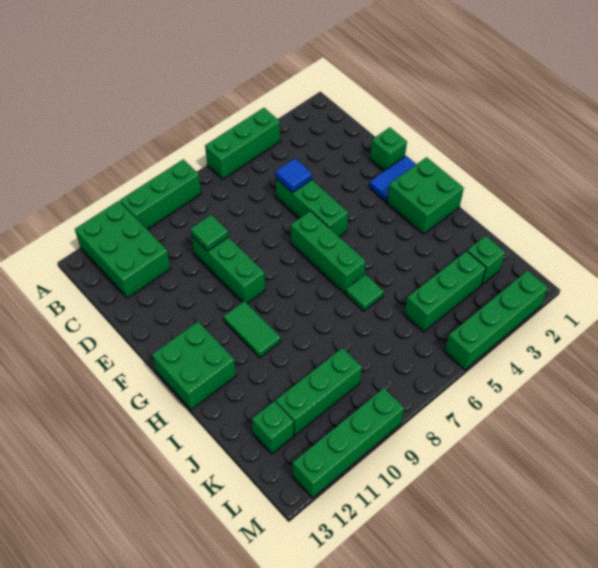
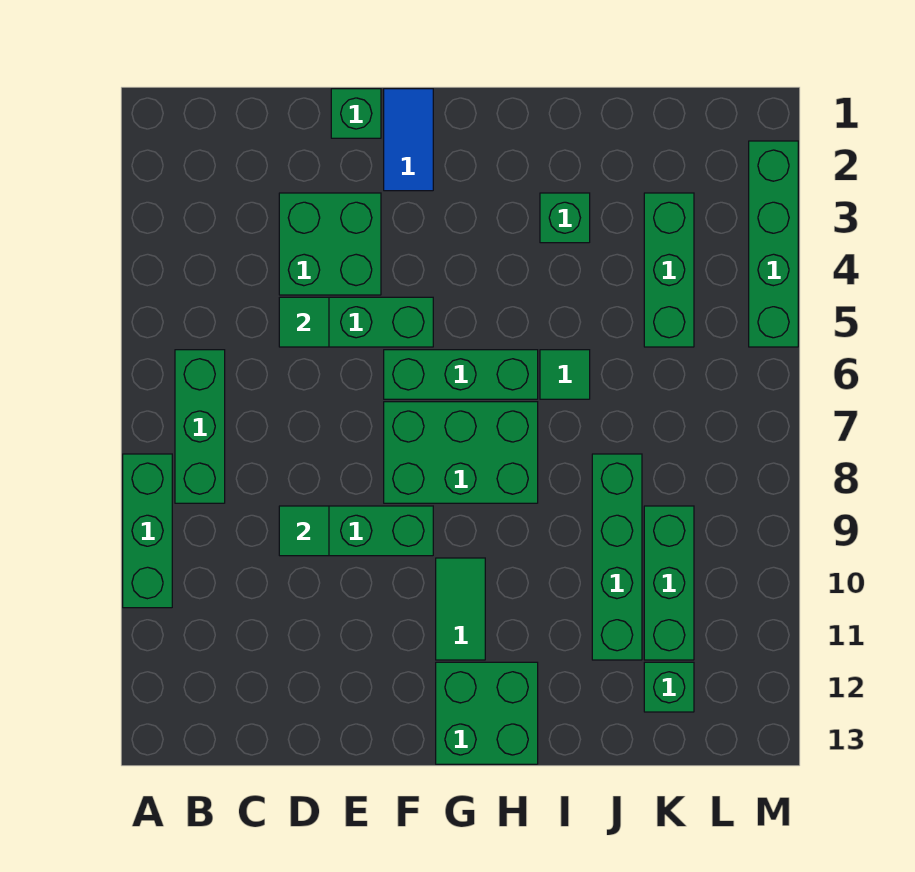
green 1x3 brick [205,108,280,179] -> green 1x3 brick moved to [175,350,225,503]
green 2x3 brick [75,201,171,298] -> green 2x3 brick moved to [384,402,538,503]
blue 1x1 tile [276,158,312,193] -> green 1x1 tile [279,297,329,347]
green 2x2 brick [387,157,464,234] -> green 2x2 brick moved to [279,193,381,295]
green 1x2 tile [224,301,281,358] -> green 1x2 tile turned to [436,558,485,660]
green 1x1 brick [467,236,505,285] -> green 1x1 brick moved to [540,193,590,243]
green 1x4 brick [293,388,404,498] -> green 1x4 brick moved to [592,454,642,660]

